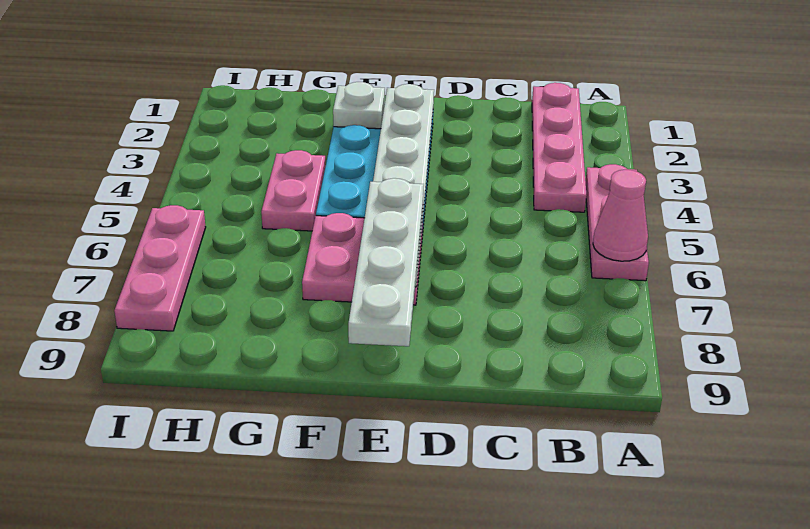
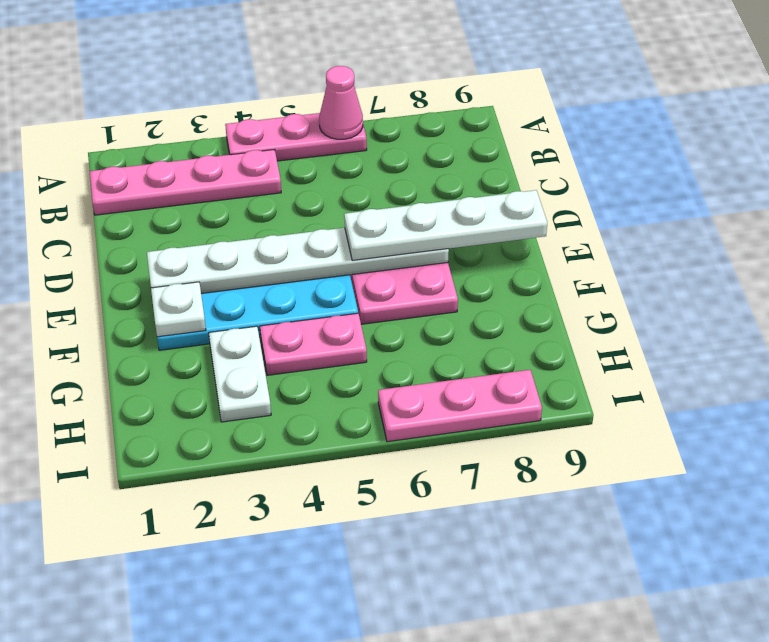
none -> white 1x2 plate [209,326,271,422]

